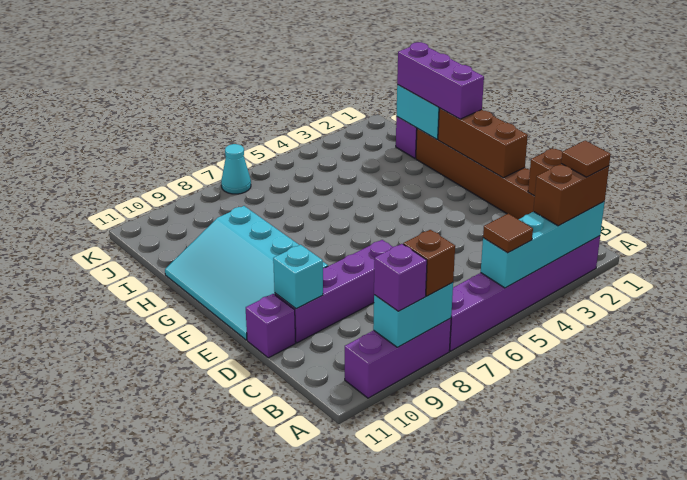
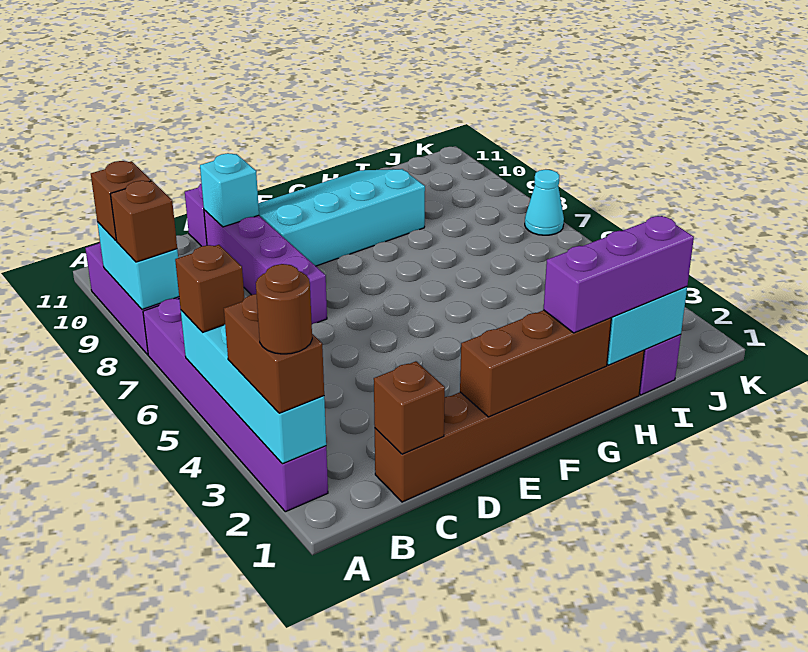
brown 1x1 tile [561,140,611,177] -> brown 1x1 round brick [256,264,312,354]
brown 1x1 tile [483,214,533,253] -> brown 1x1 brick [175,245,244,332]
purple 1x1 brick [374,244,427,311] -> brown 1x1 brick [91,161,151,241]

